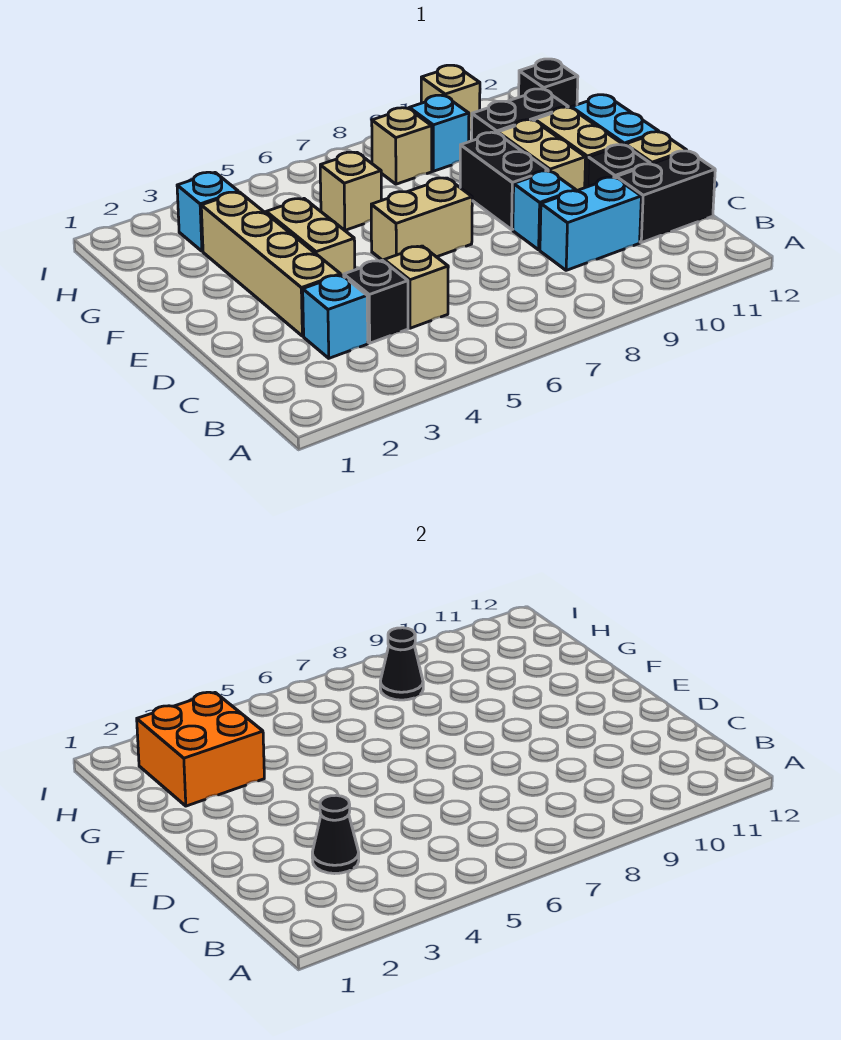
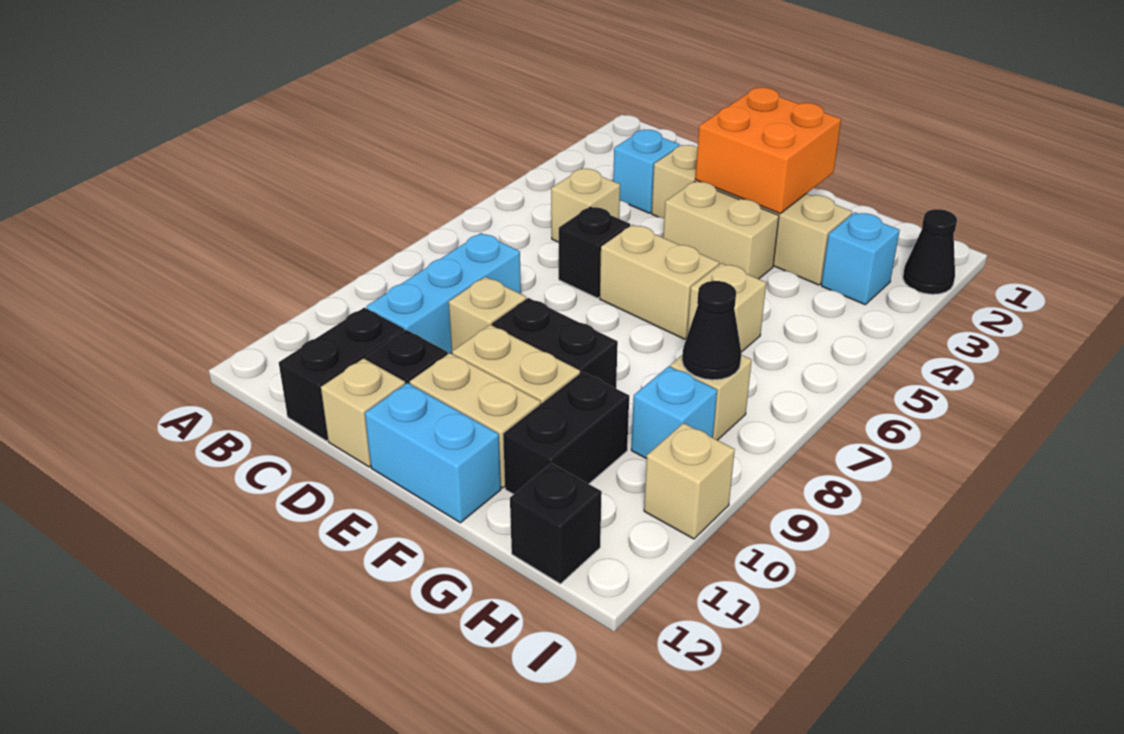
black 1x1 cone [312,795,359,874] -> black 1x1 cone moved to [903,209,957,294]
black 1x1 brick [344,260,408,343] -> black 1x1 brick moved to [559,206,630,298]
cyan 1x2 brick [540,177,641,270] -> cyan 1x3 brick [366,233,521,354]
cyan 1x1 brick [513,171,576,250] -> tan 1x1 brick [449,277,526,351]
tan 1x2 brick [371,178,472,261] -> tan 1x2 brick turned to [600,225,719,339]
orange 2x2 brick [137,692,264,806] -> orange 2x2 brick moved to [695,88,841,214]

